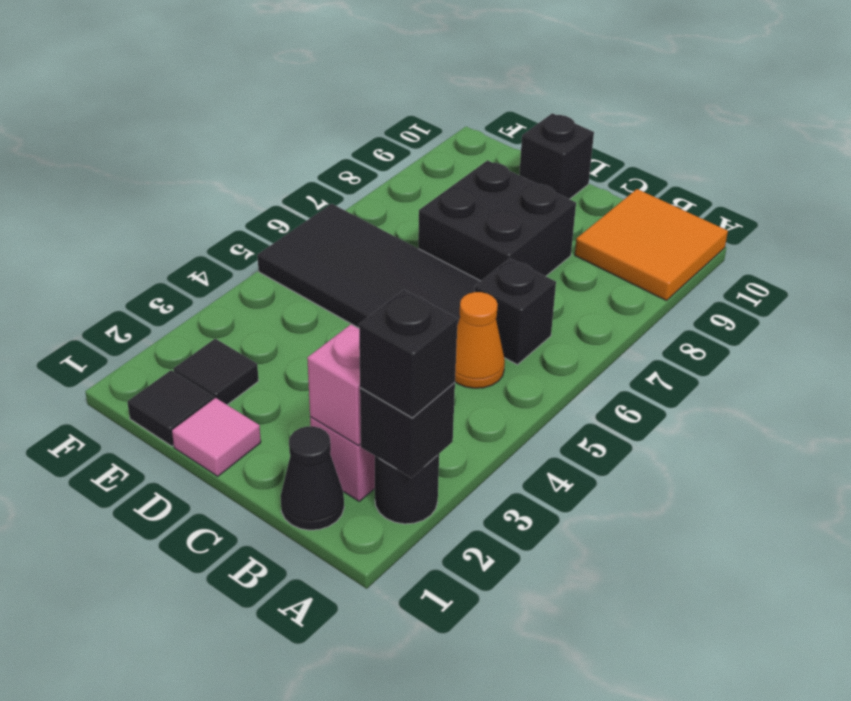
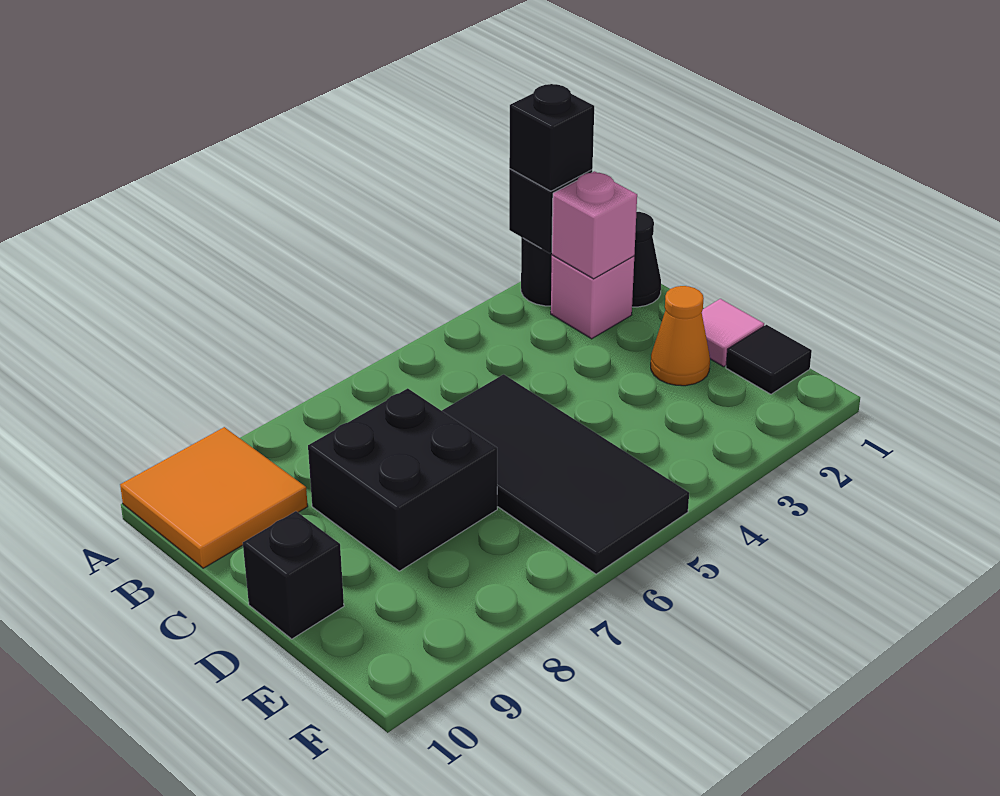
orange 1x1 cone [455,292,505,388] -> orange 1x1 cone moved to [651,286,710,386]
black 1x1 brick [475,258,556,365] -> none
black 1x1 tile [173,338,259,405] -> none

